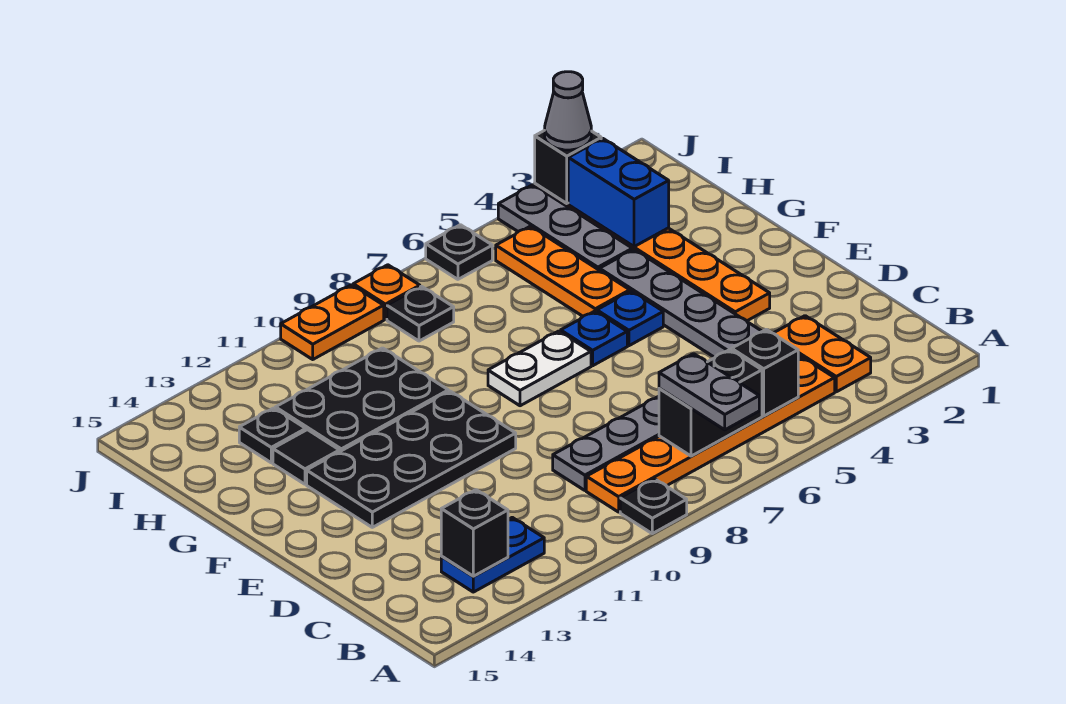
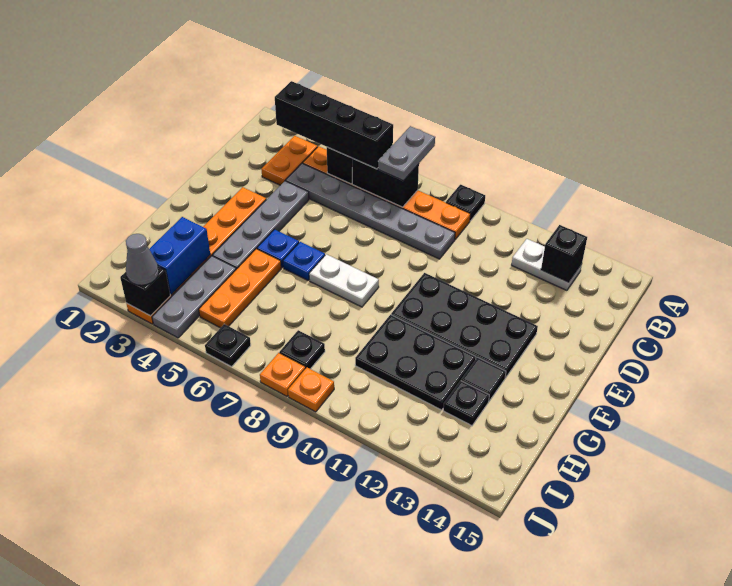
none -> black 1x4 brick [275,81,393,169]
blue 1x2 plate [441,517,544,592] -> white 1x2 plate [512,239,582,290]
orange 1x2 plate [281,285,384,359] -> orange 1x1 plate [288,368,334,412]

